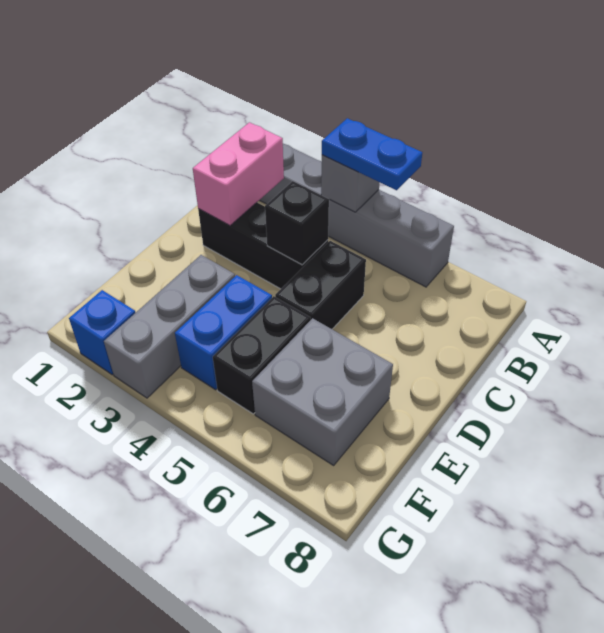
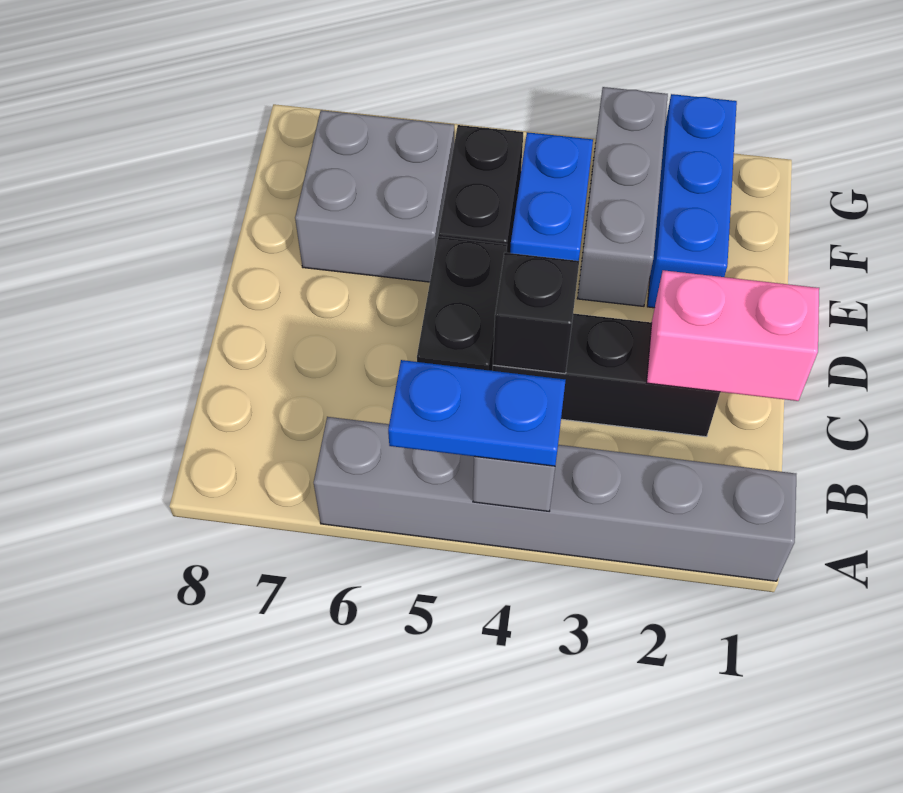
pink 1x2 brick [193,122,284,226] -> pink 1x2 brick turned to [647,270,819,401]
blue 1x1 brick [69,290,136,375] -> blue 1x3 brick [647,94,737,308]

